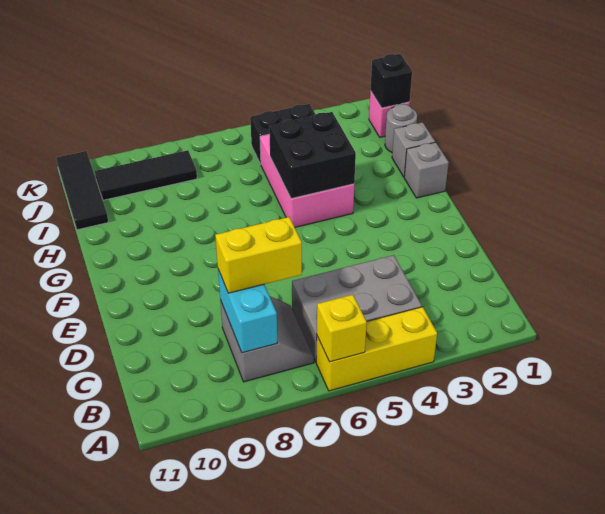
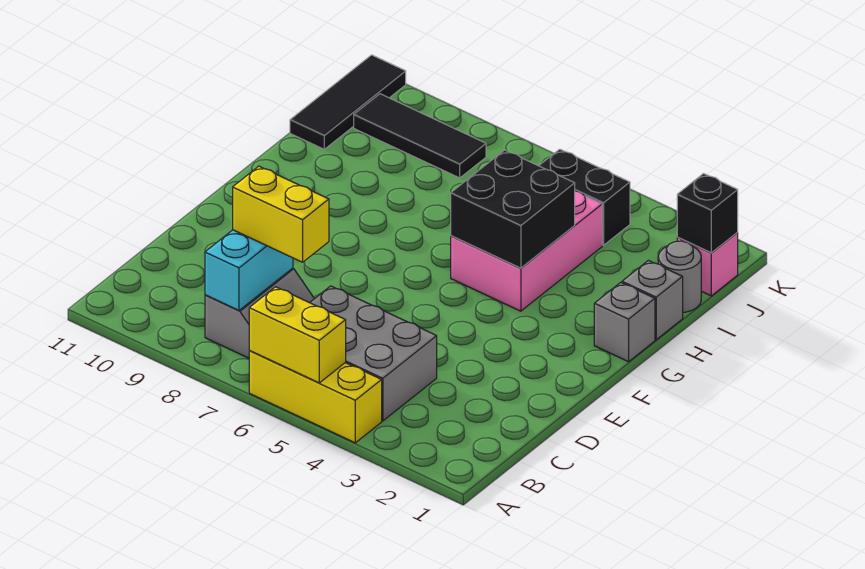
yellow 1x1 brick [316,295,367,362] -> yellow 1x2 brick [249,287,346,383]

